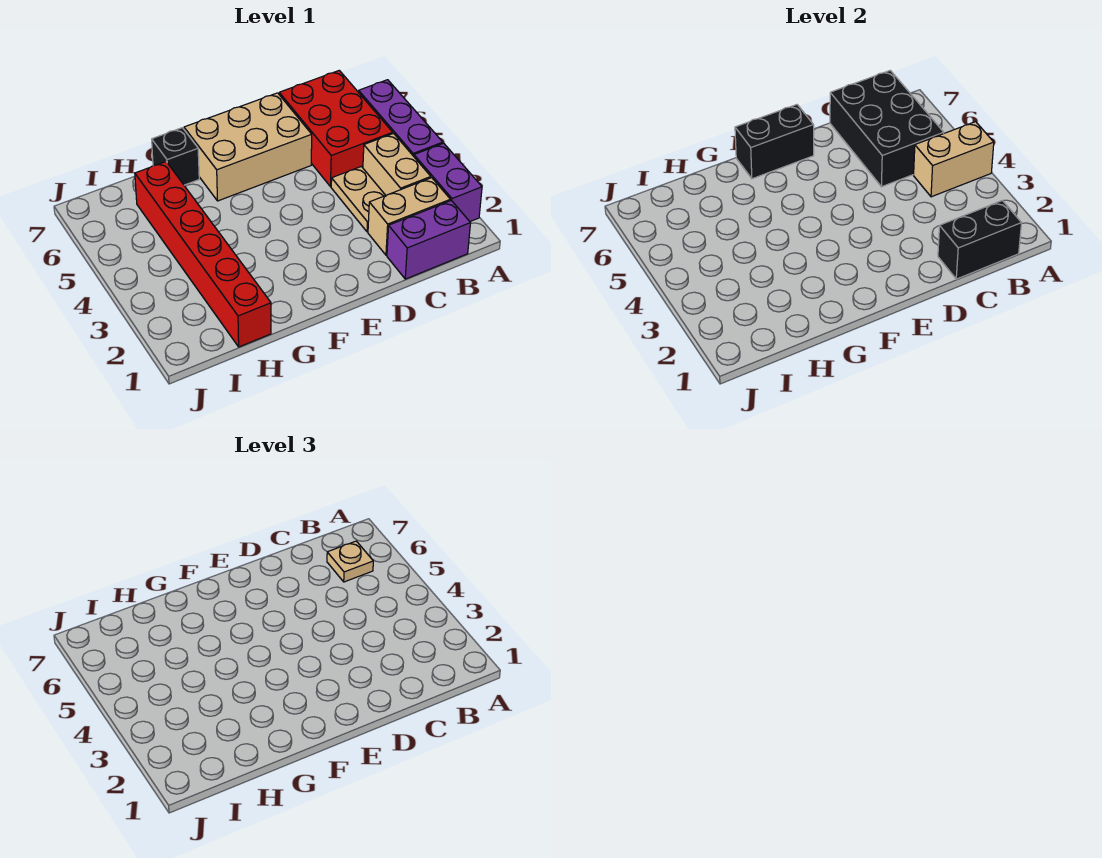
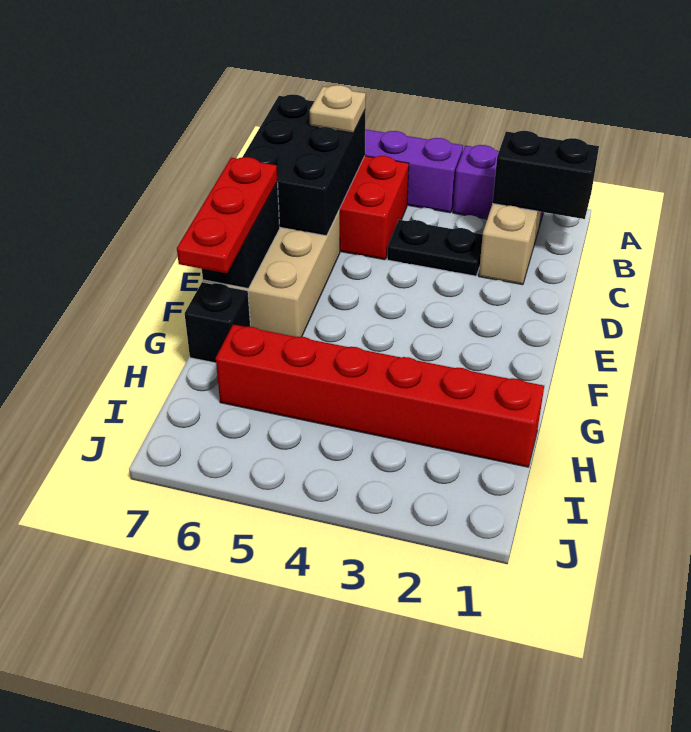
tan 1x2 brick [914,122,994,197] -> none
purple 1x2 brick [387,200,471,279] -> none
black 1x2 brick [938,200,1022,279] -> black 1x2 brick turned to [492,131,599,219]
tan 1x2 brick [363,134,431,195] -> none
black 2x3 brick [830,70,944,187] -> black 2x3 brick turned to [243,94,365,236]
tan 1x2 plate [331,166,385,232] -> black 1x2 plate [387,220,483,276]
none -> red 1x3 plate [177,157,277,273]

